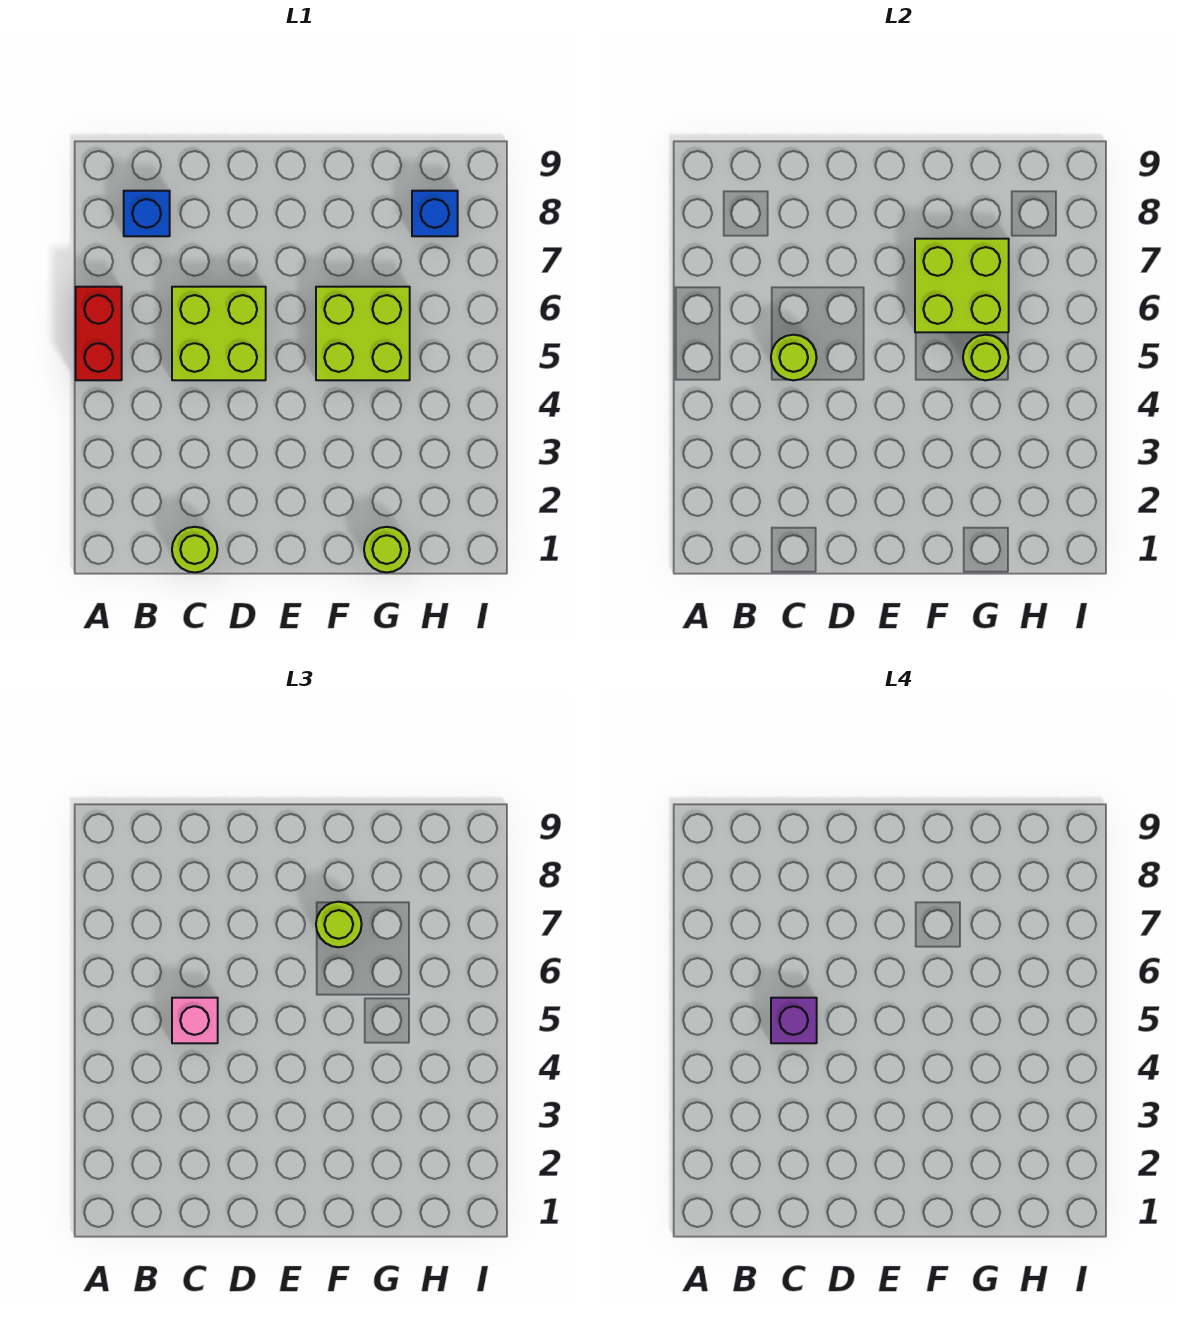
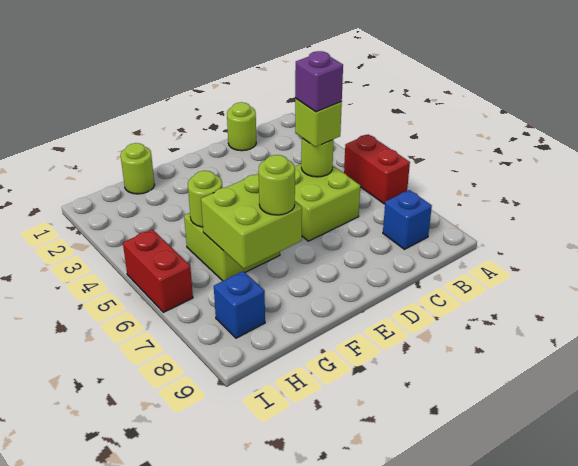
pink 1x1 brick [172,998,218,1043] -> lime 1x1 brick [295,99,342,147]
none -> red 1x2 brick [123,229,193,312]

